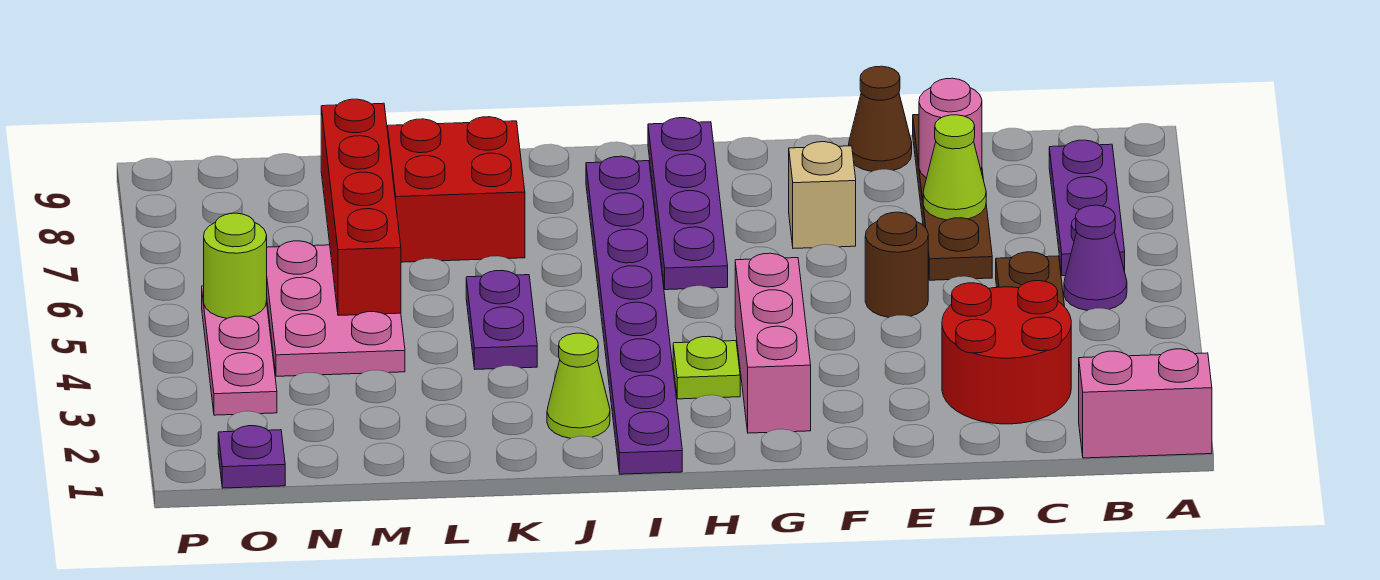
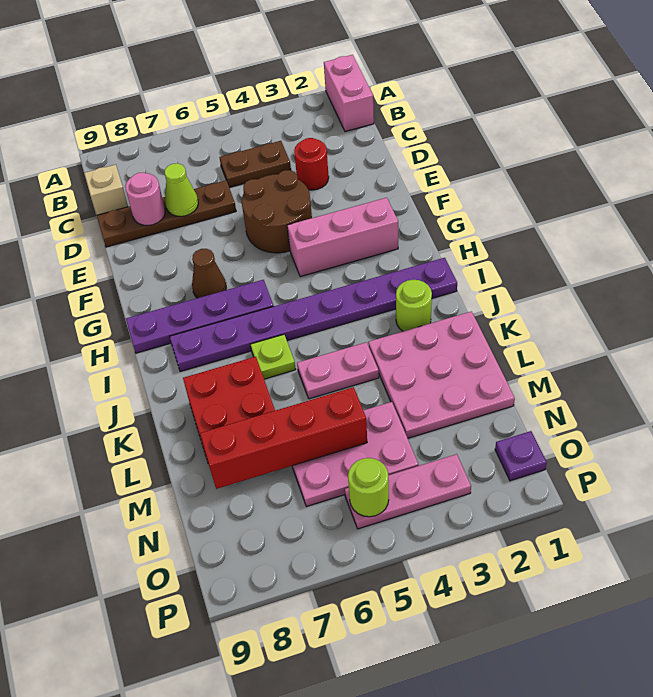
purple 1x1 cone [1064,205,1127,311] -> none
purple 1x3 plate [1049,140,1125,276] -> none
red 2x2 round brick [942,281,1071,424] -> red 1x1 round brick [294,138,329,190]
brown 1x1 round brick [865,212,928,317] -> brown 2x2 round brick [242,170,312,253]
brown 1x1 cone [849,66,912,171] -> brown 1x1 cone moved to [192,249,226,298]
tan 1x1 brick [789,142,856,248] -> tan 1x1 brick moved to [84,165,128,215]
lime 1x1 plate [673,336,740,399] -> lime 1x1 plate moved to [251,335,296,379]
lime 1x1 cone [547,333,610,438] -> lime 1x1 round brick [396,280,432,331]
none -> pink 3x3 plate [368,311,515,438]
purple 1x2 plate [466,270,537,369] -> pink 1x2 plate [297,342,379,399]

